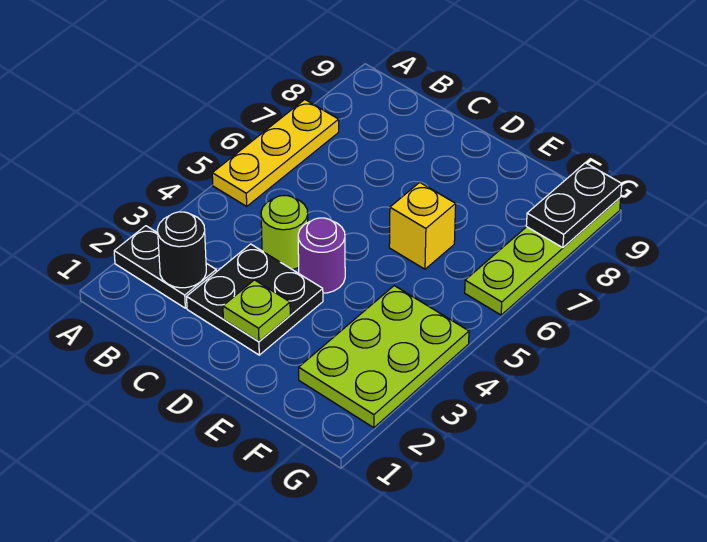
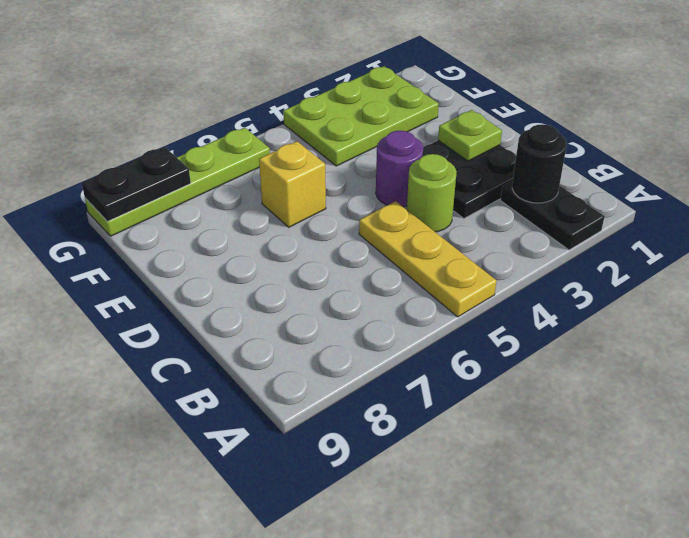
yellow 1x3 plate [212,100,339,206] -> yellow 1x3 plate turned to [359,201,497,317]

